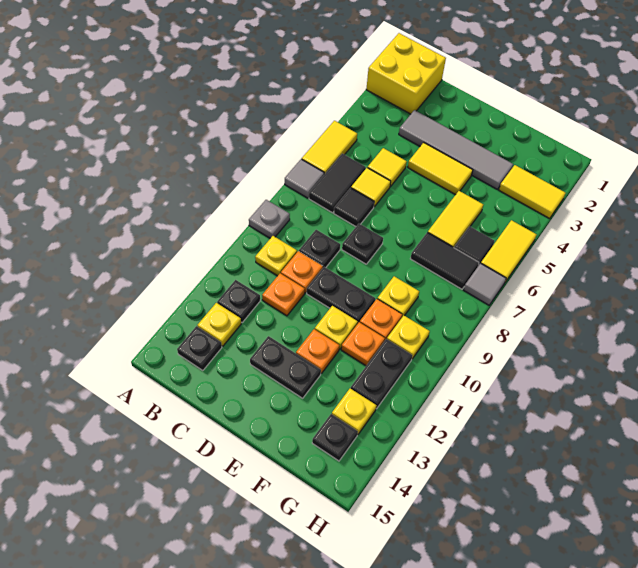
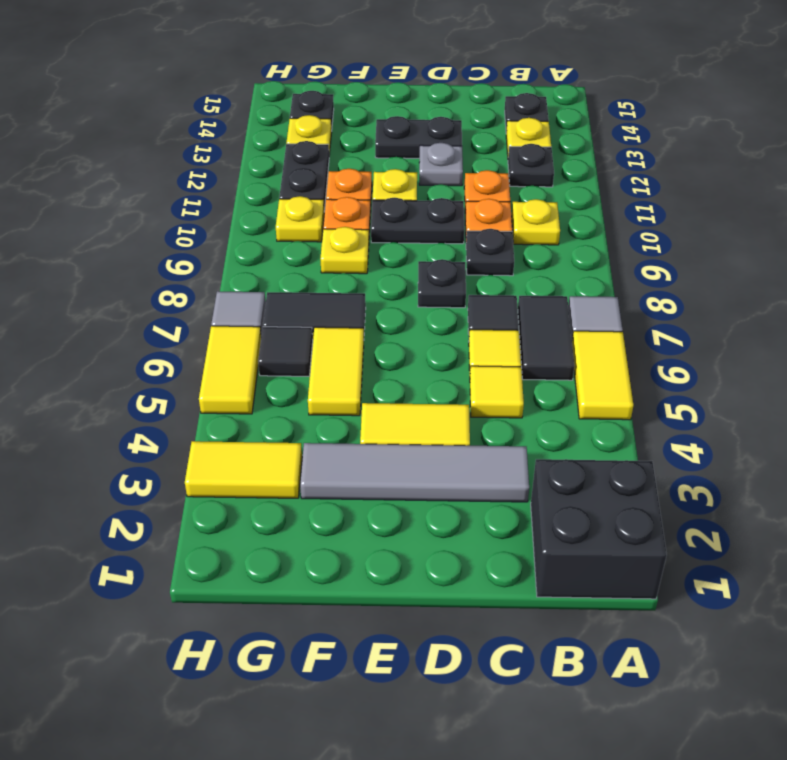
yellow 2x2 brick [366,33,446,114] -> black 2x2 brick [531,459,667,599]
grey 1x1 plate [249,200,290,238] -> grey 1x1 plate moved to [419,143,463,186]
orange 1x1 plate [296,329,340,373] -> none

